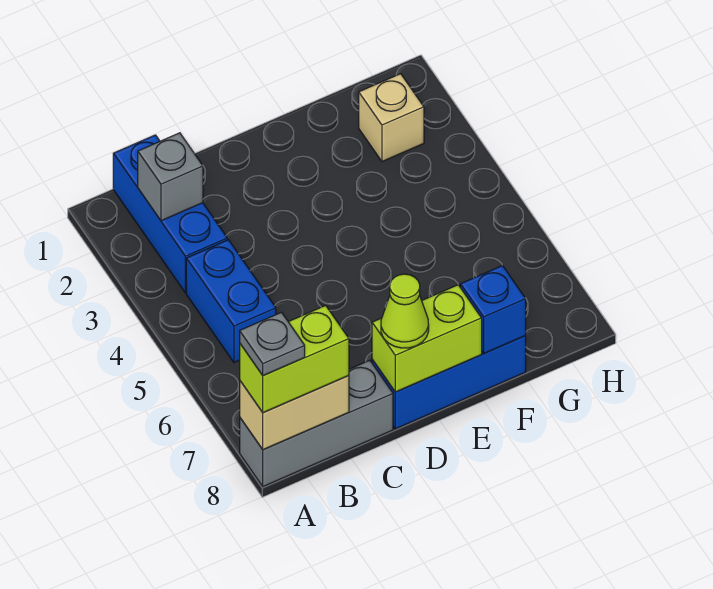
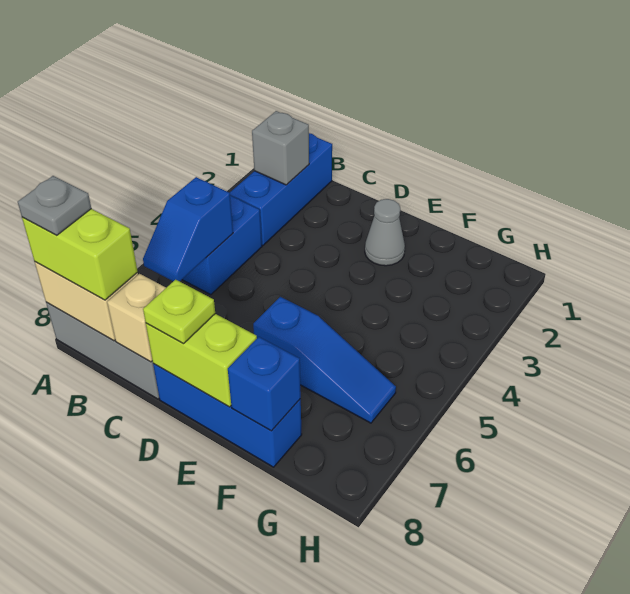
none -> blue 1x2 slope [143,177,233,281]
lime 1x1 cone [381,274,429,348] -> lime 1x1 plate [143,280,215,344]
none -> grey 1x1 cone [365,199,405,266]
none -> blue 1x3 slope [253,297,396,423]
tan 1x1 brick [359,74,424,162] -> tan 1x1 brick moved to [107,274,166,362]

